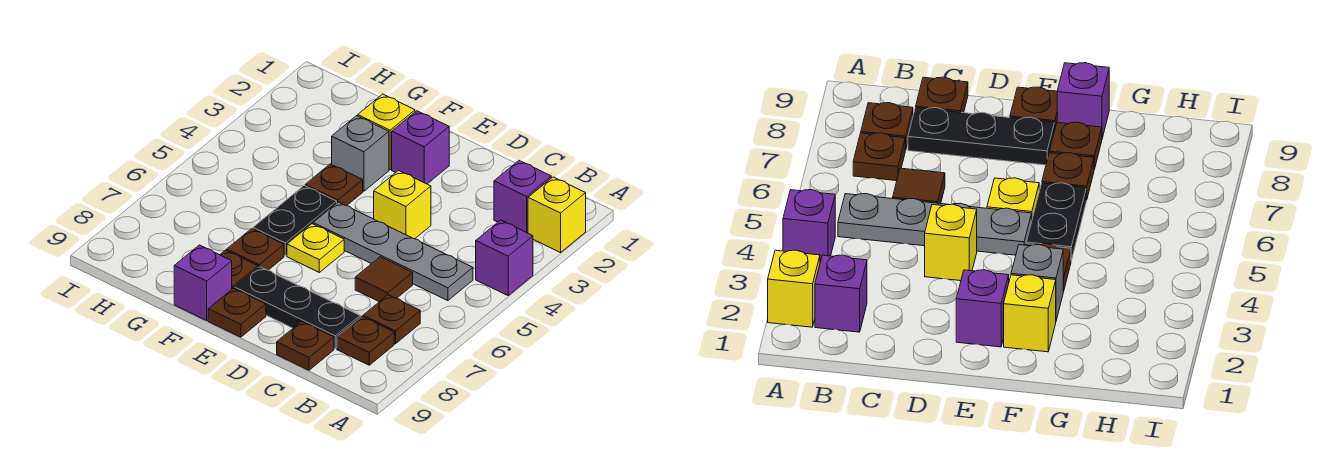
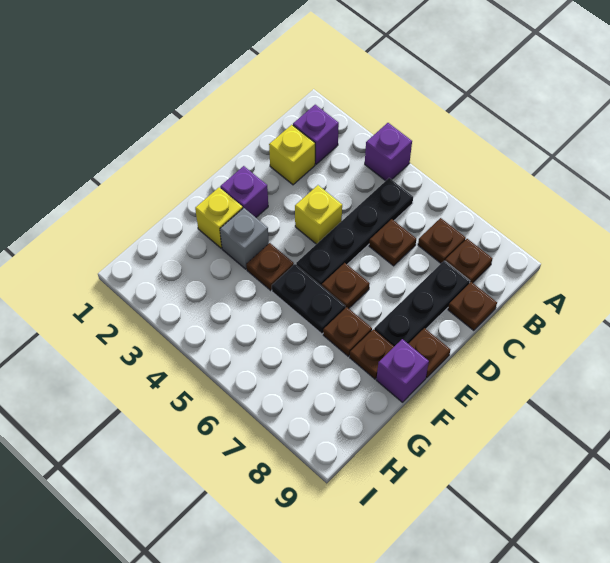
yellow 1x1 brick [528,177,586,253] -> yellow 1x1 brick moved to [269,125,315,185]
grey 1x4 plate [313,202,473,301] -> black 1x4 plate [296,178,413,286]
brown 1x1 tile [355,257,413,302] -> brown 1x1 plate [369,219,416,266]
yellow 1x1 plate [287,224,344,272] -> brown 1x1 plate [322,263,370,308]

